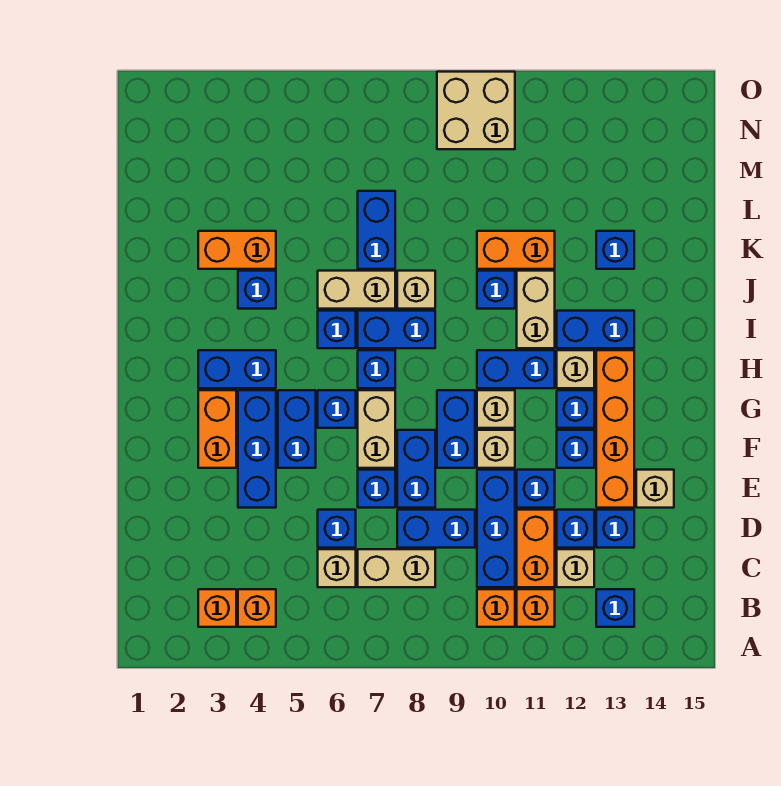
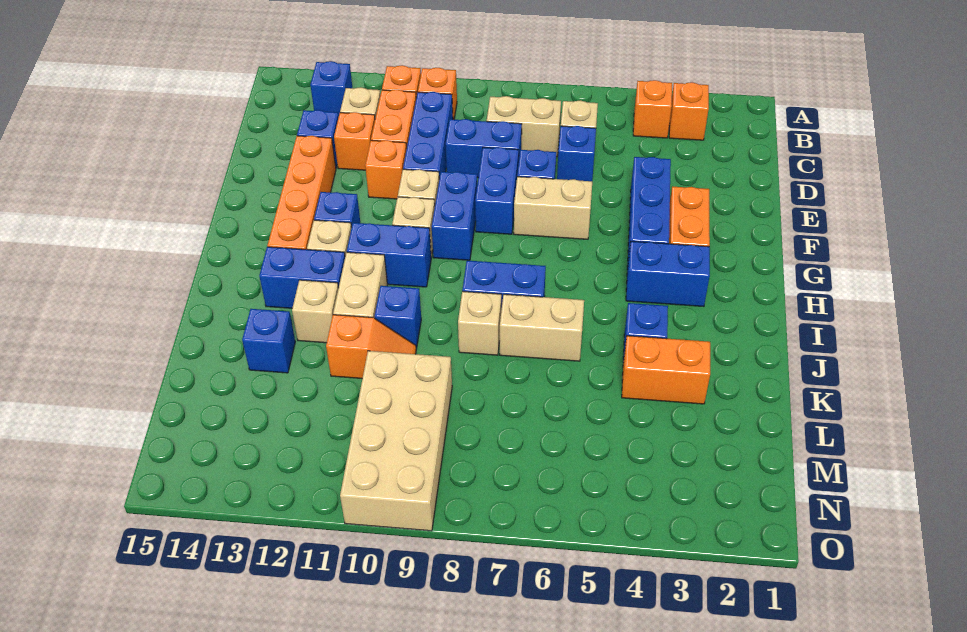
blue 1x1 brick [557,510,594,548] -> orange 1x1 brick [334,112,375,170]
blue 1x1 brick [517,470,555,508] -> orange 1x1 brick [365,140,407,199]
tan 1x1 brick [636,470,674,508] -> tan 1x1 brick moved to [292,280,338,343]
blue 1x2 brick [278,390,316,468] -> none
tan 1x2 brick [358,390,395,468] -> tan 1x2 brick turned to [514,177,592,239]
blue 1x1 brick [557,430,594,468] -> none
blue 1x1 brick [318,390,356,428] -> none
blue 1x1 brick [358,350,395,388] -> none
blue 1x1 brick [318,311,356,348] -> none
blue 1x2 brick [358,191,395,269] -> none
orange 1x2 brick [477,231,555,269] -> orange 1x2 slope [326,315,416,378]
tan 2x2 brick [437,72,515,149] -> tan 2x4 brick [340,351,452,531]

